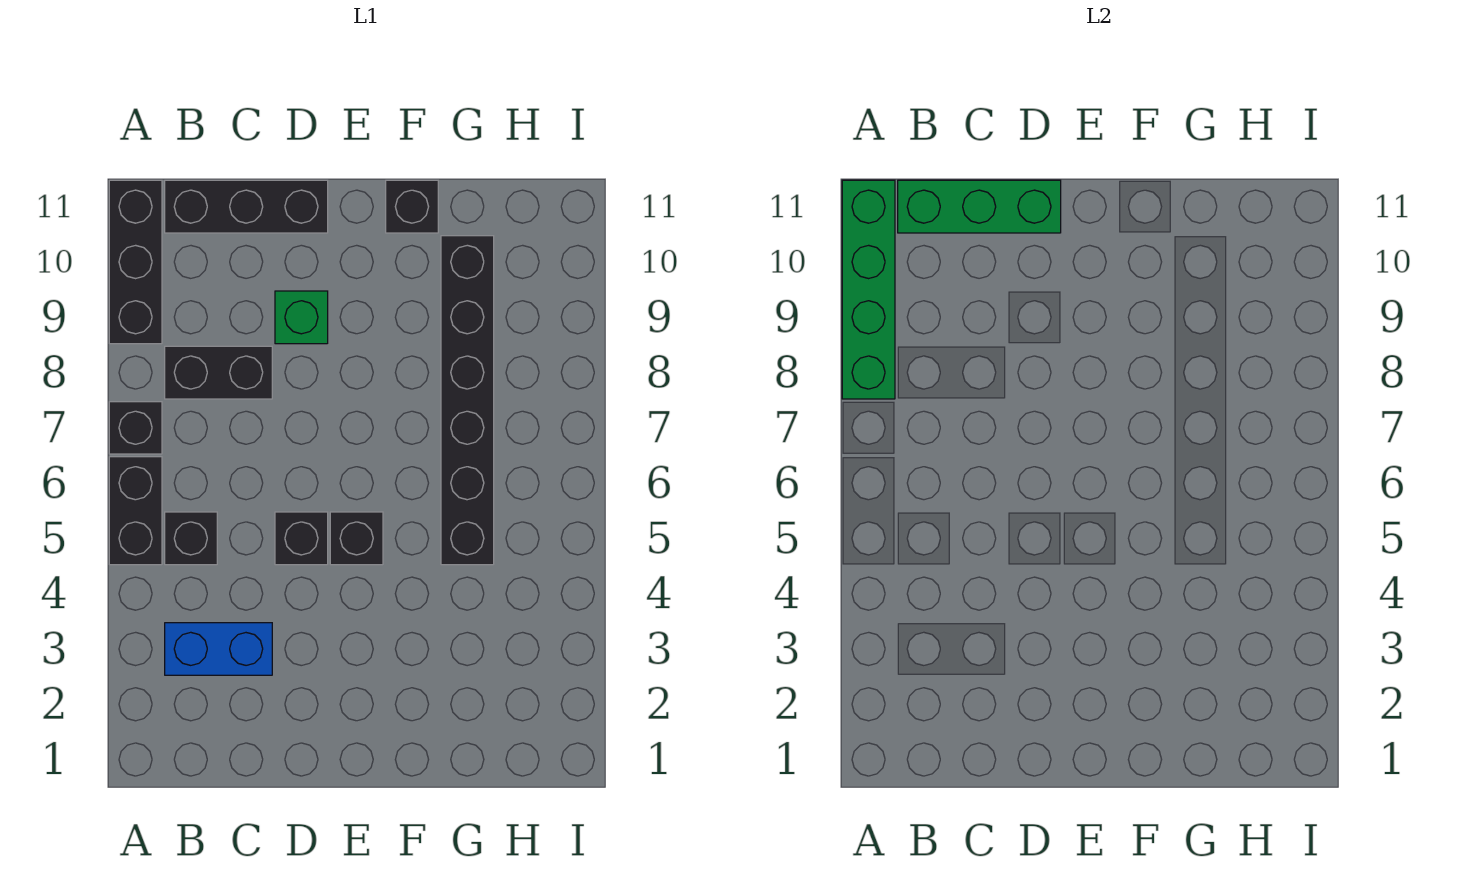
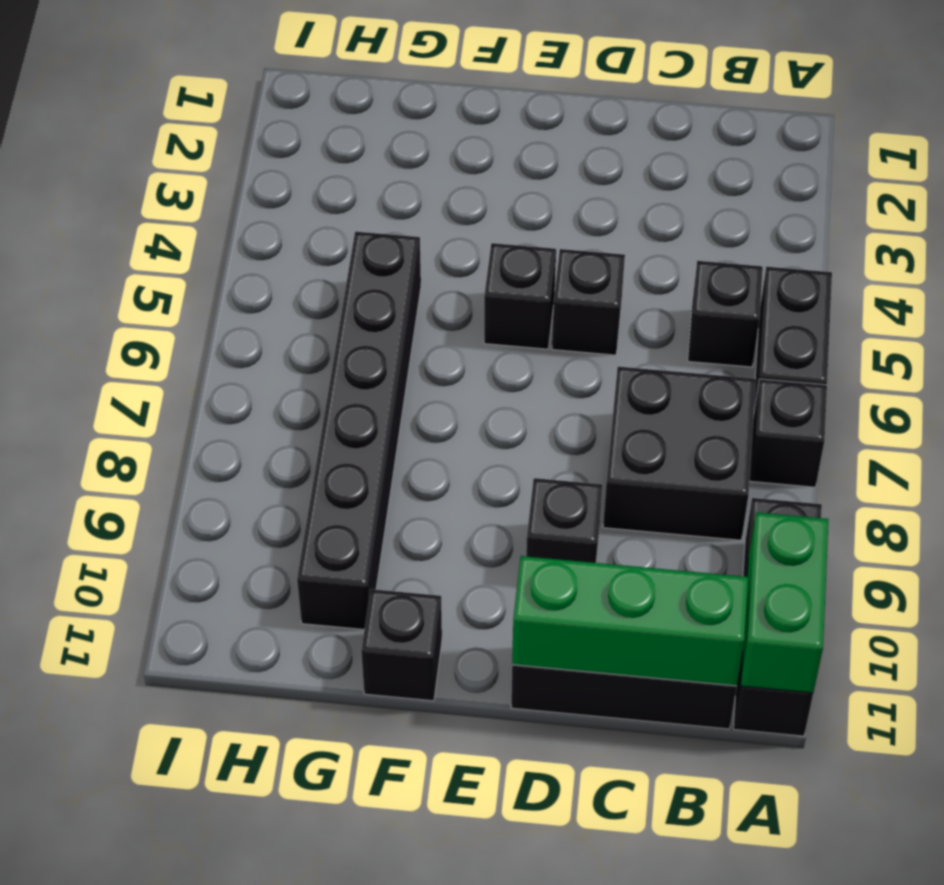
green 1x4 brick [842,180,895,399] -> green 1x2 brick [741,512,828,693]
blue 1x2 brick [165,623,272,675] -> none
black 1x2 brick [165,346,272,399] -> black 2x2 brick [603,367,756,540]
green 1x1 brick [275,291,328,344] -> black 1x1 brick [526,478,603,563]

